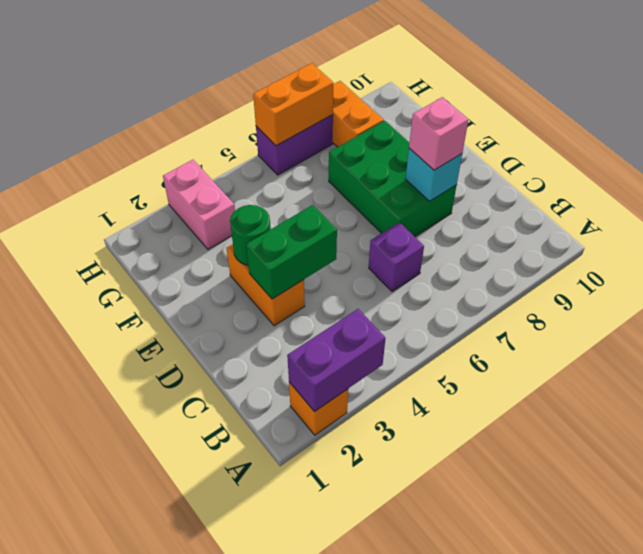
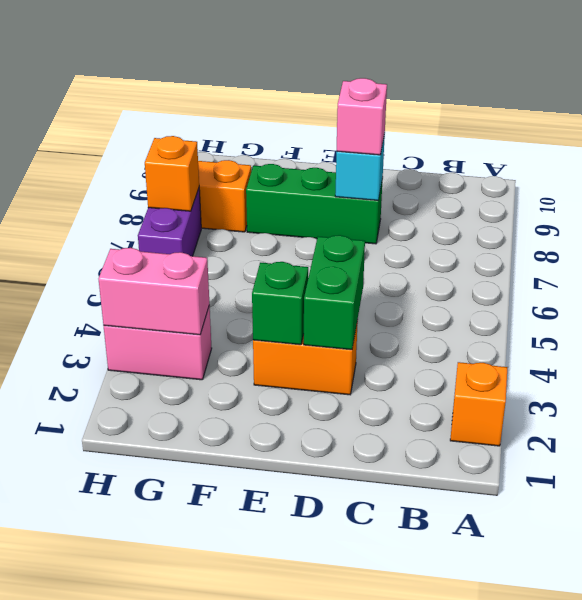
purple 1x2 brick [287,309,385,412] -> none
purple 1x1 brick [369,222,424,292] -> none
green 2x3 brick [329,121,457,237] -> green 1x3 brick [246,164,383,244]
green 1x1 round brick [230,205,271,265] -> green 1x1 brick [252,262,308,345]
none -> pink 1x2 brick [99,248,209,335]
orange 1x2 brick [253,63,333,146] -> orange 1x1 brick [145,136,199,211]

